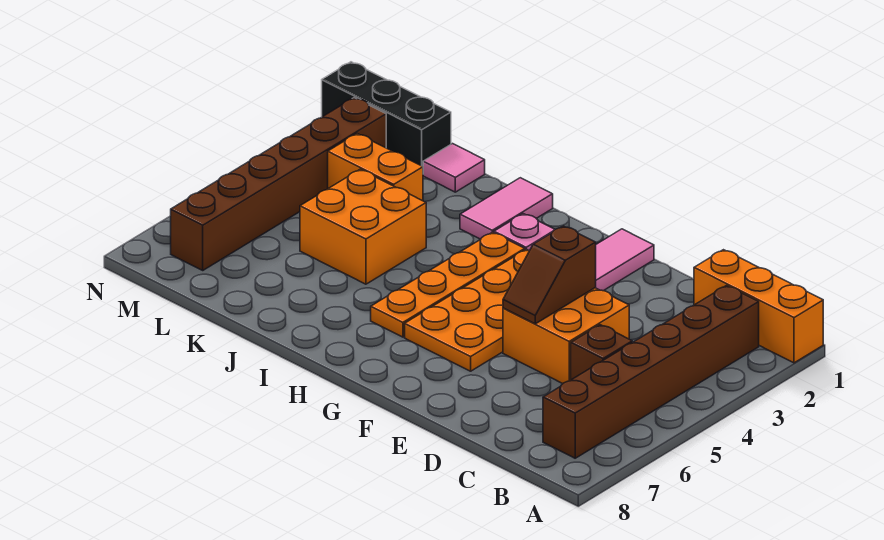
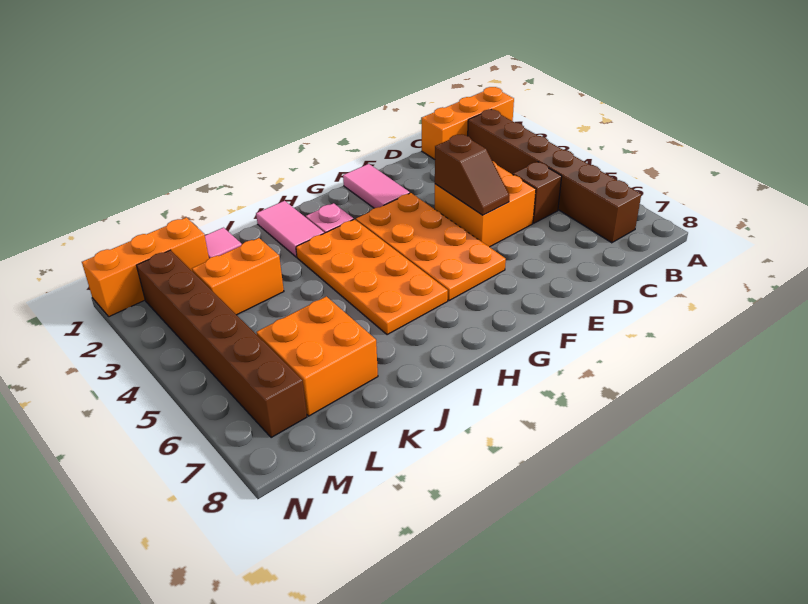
orange 1x4 plate [371,232,525,337] -> orange 2x4 plate [296,219,448,335]
orange 2x2 brick [300,169,426,284] -> orange 2x2 brick moved to [256,296,378,416]
black 1x3 brick [322,62,451,166] -> orange 1x3 brick [82,217,209,317]

